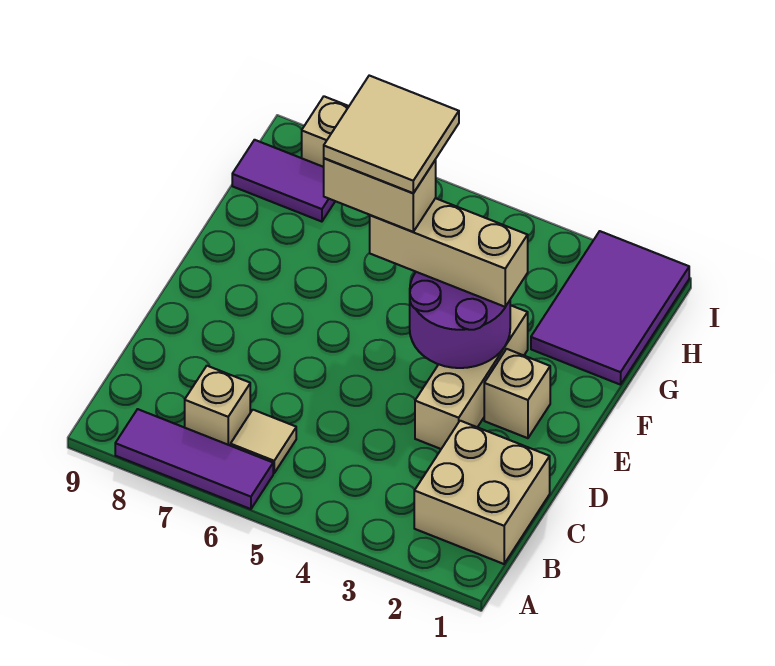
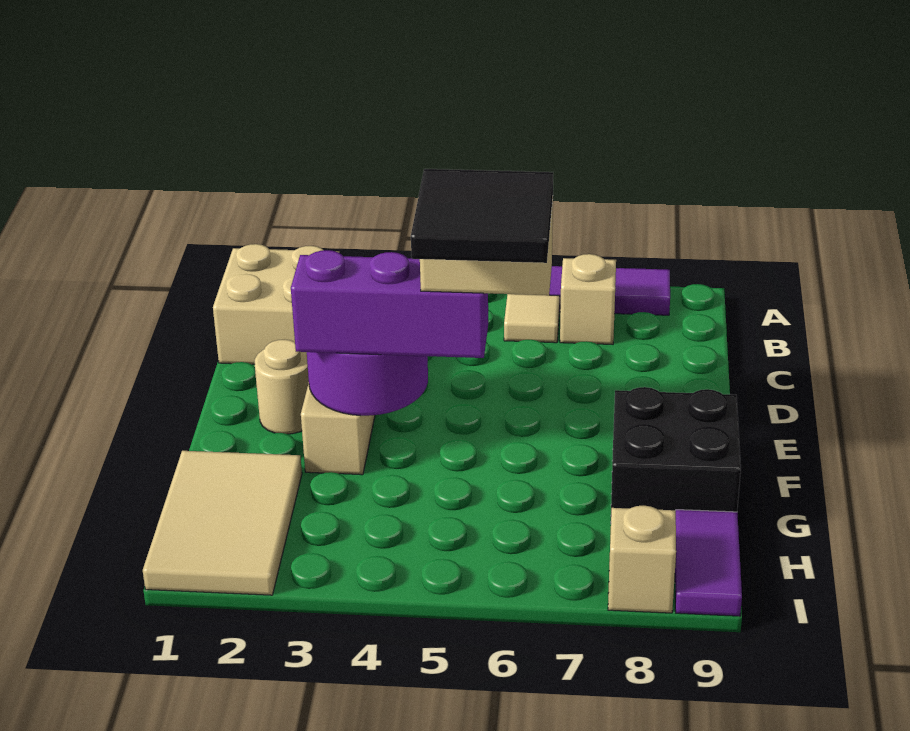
tan 1x1 brick [484,349,550,438] -> tan 1x1 round brick [255,340,309,434]
tan 1x3 brick [370,198,528,307] -> purple 1x3 brick [291,250,488,358]
tan 2x2 tile [324,76,459,193] -> black 2x2 tile [411,169,553,263]
none -> black 2x2 brick [611,387,741,512]
purple 2x3 tile [531,231,689,385] -> tan 2x3 tile [143,451,302,595]
purple 1x2 tile [232,140,335,222] -> purple 1x2 tile turned to [675,510,742,616]

